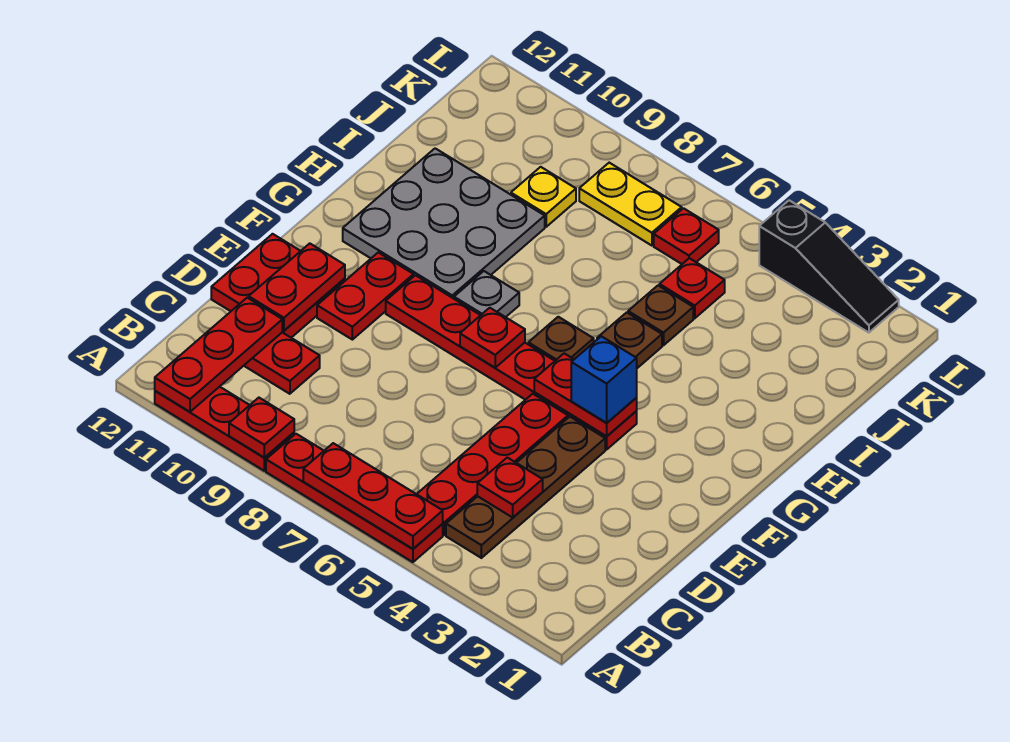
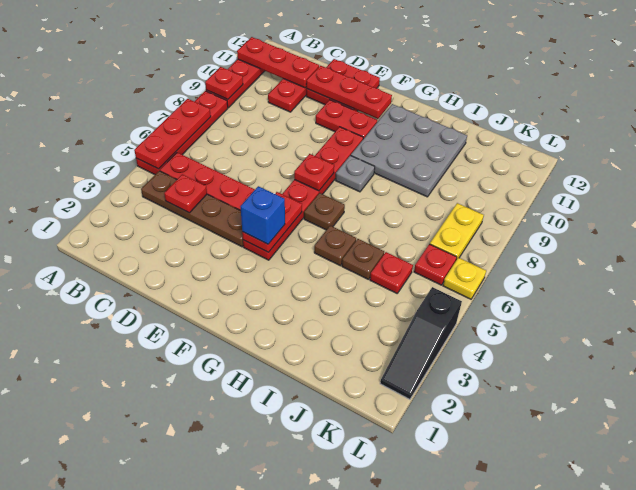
red 1x2 plate [249,243,345,330] -> red 1x3 plate [306,66,392,119]
yellow 1x1 plate [511,167,576,227] -> yellow 1x1 plate moved to [443,258,486,299]

